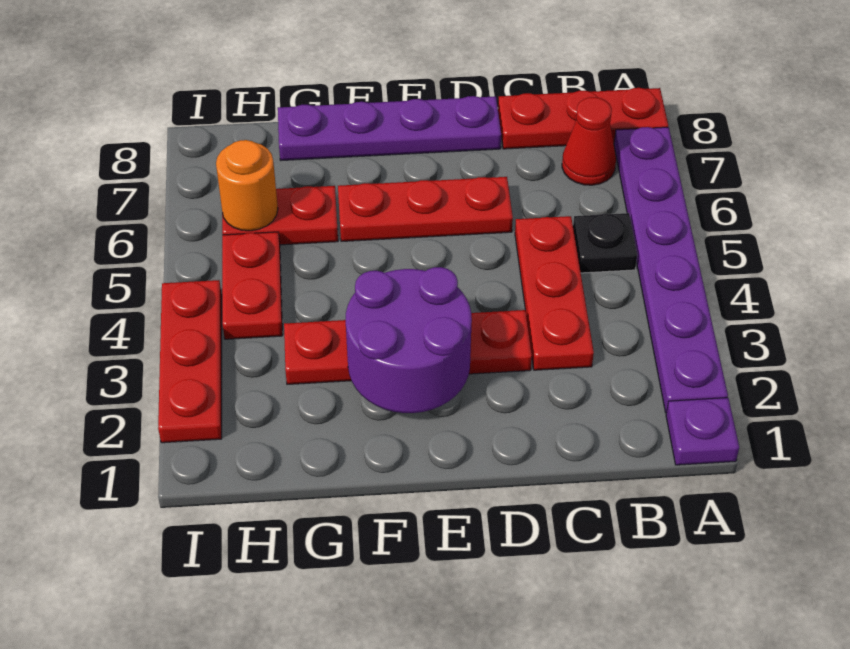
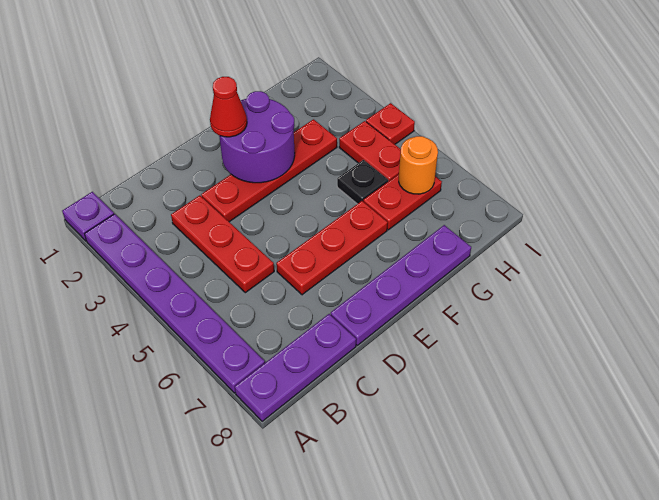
red 1x3 plate [498,88,668,149] -> purple 1x3 plate [235,314,356,421]
black 1x1 plate [573,213,637,273] -> black 1x1 plate moved to [337,160,388,204]
red 1x1 cone [562,97,616,185] -> red 1x1 cone moved to [210,77,247,137]
red 1x3 plate [158,280,222,443] -> red 1x1 plate [366,103,415,144]

